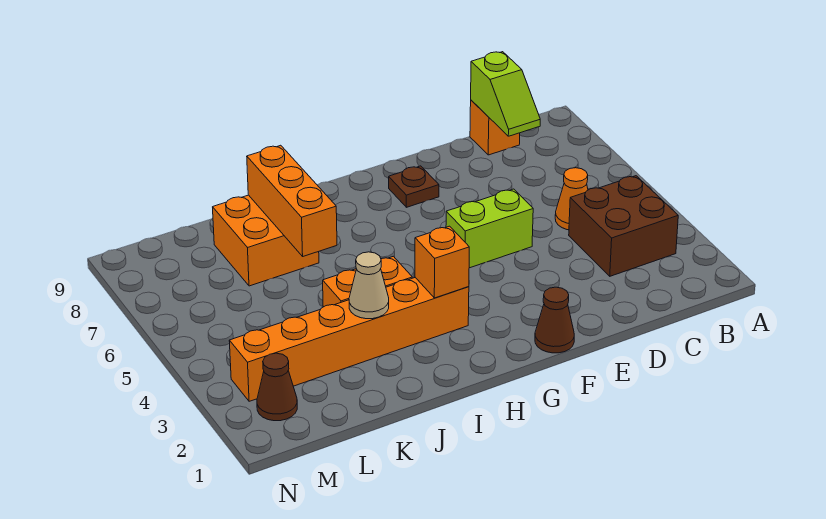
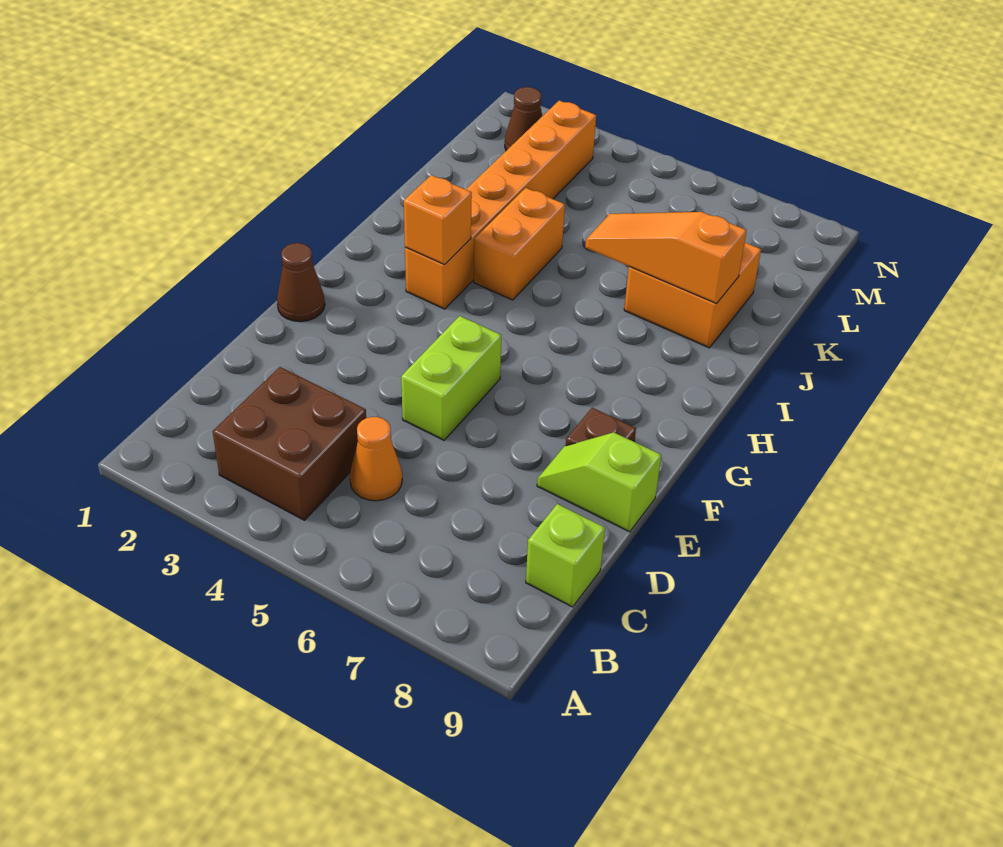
lime 1x2 slope [471,52,540,136] -> lime 1x2 slope moved to [537,432,661,532]
orange 1x1 brick [470,100,520,155] -> lime 1x1 brick [526,504,605,607]
tan 1x1 cone [349,252,389,319] -> none
orange 1x3 brick [247,145,337,256] -> orange 1x3 slope [585,212,747,304]

